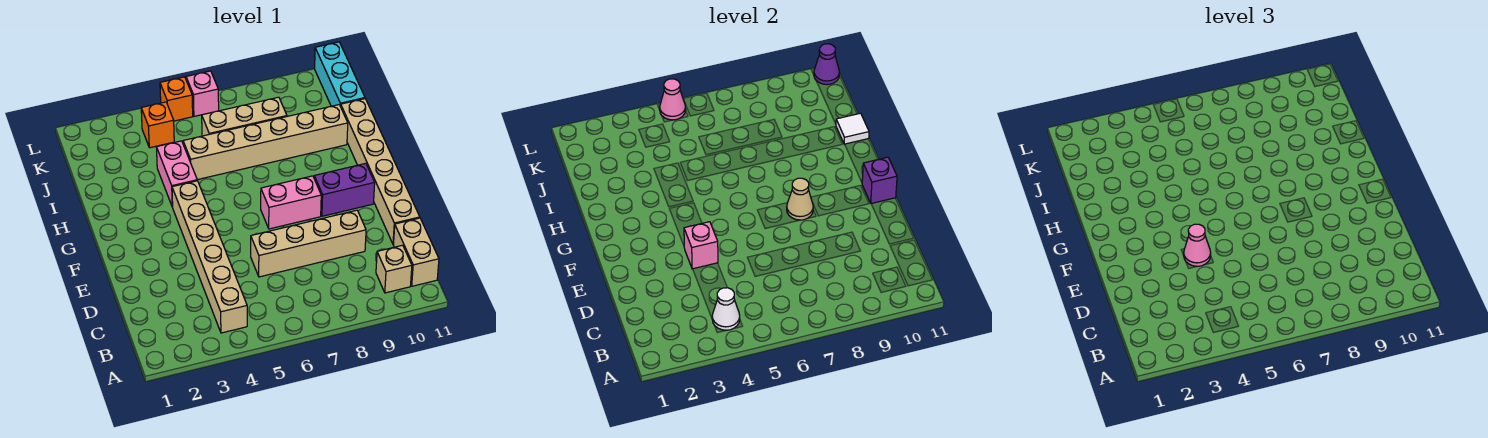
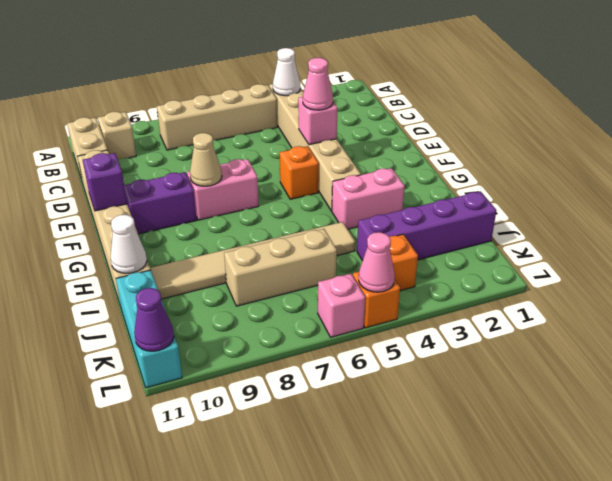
tan 1x4 brick [251,210,366,277] -> tan 1x4 brick moved to [157,84,277,150]
none -> orange 1x1 brick [280,146,319,199]
pink 1x2 brick [157,141,197,207] -> pink 1x2 brick turned to [332,168,405,229]
tan 1x6 brick [183,105,348,180] -> tan 1x6 tile [150,222,355,299]
white 1x1 tile [836,113,869,144] -> white 1x1 cone [111,215,147,273]
none -> purple 1x4 brick [357,191,497,261]

